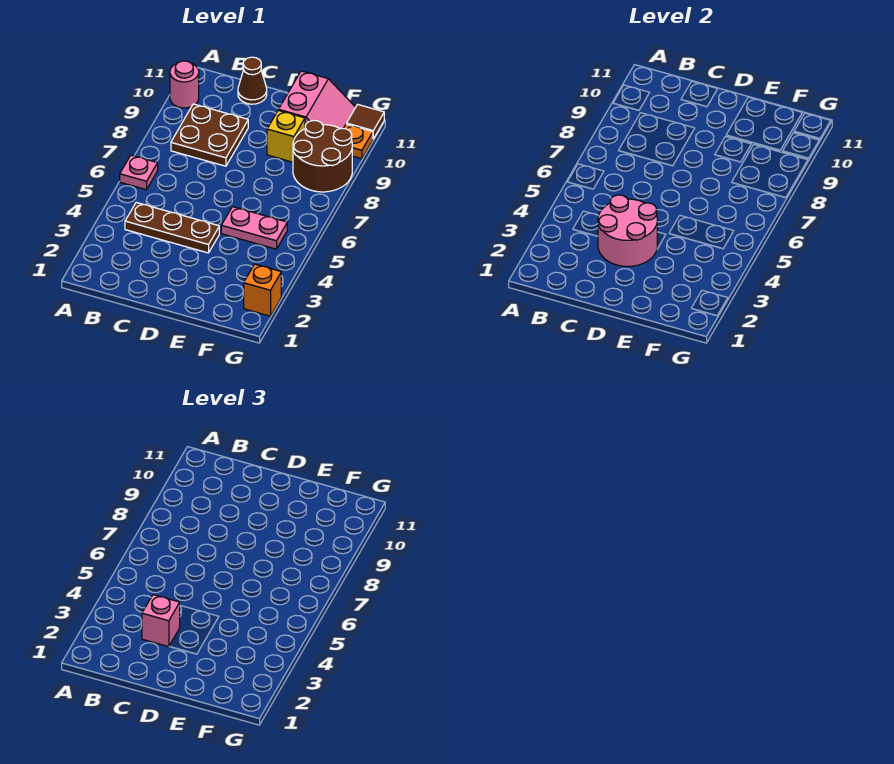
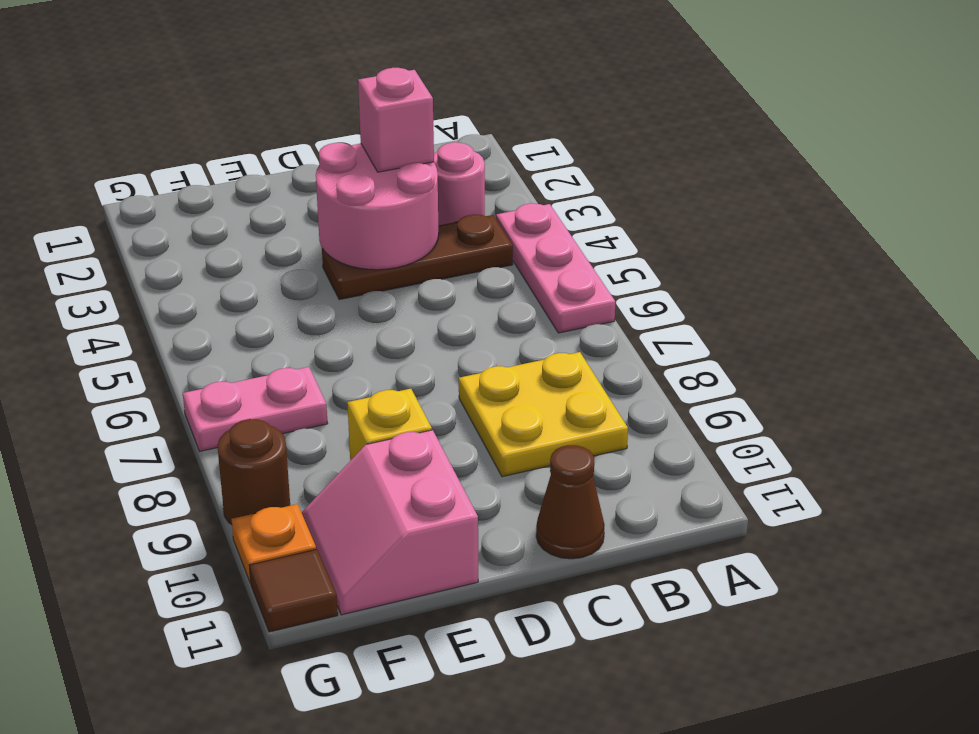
pink 1x1 plate [120,155,158,190] -> pink 1x3 plate [496,203,615,333]
pink 1x1 round brick [170,61,199,108] -> pink 1x1 round brick moved to [434,142,485,225]
brown 2x2 plate [171,104,248,166] -> yellow 2x2 plate [459,352,628,477]
pink 1x2 plate [221,207,287,249] -> pink 1x2 plate moved to [183,367,328,451]
brown 2x2 round brick [293,121,352,192] -> brown 1x1 round brick [217,419,290,525]
orange 1x1 brick [244,264,281,316] -> none

